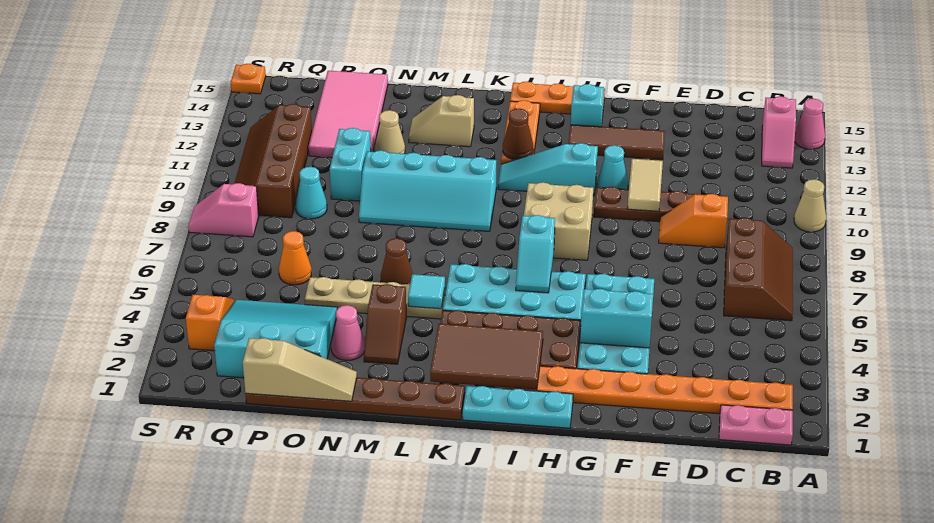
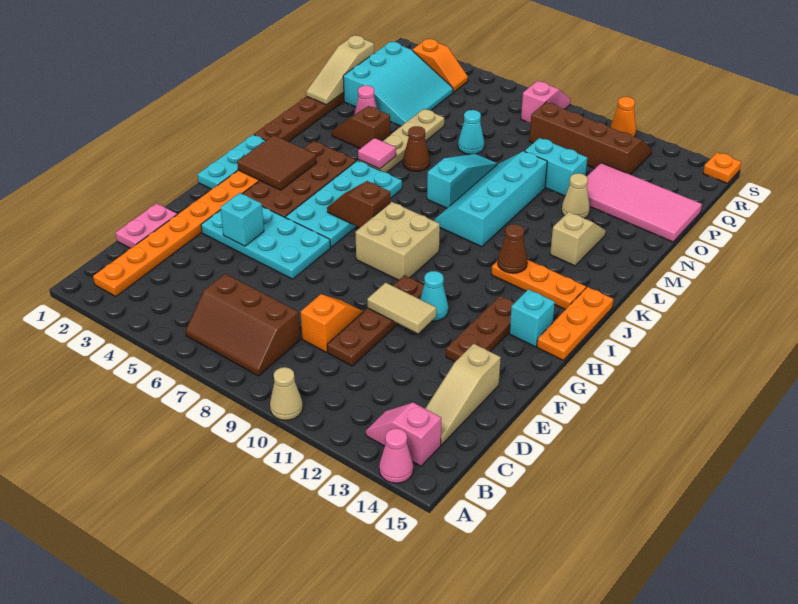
pink 1x2 plate [719,405,793,445] -> pink 1x2 plate moved to [116,203,177,248]
none -> tan 1x3 slope [425,344,501,445]
cyan 1x2 brick [580,289,653,348] -> cyan 1x1 brick [220,193,264,246]
brown 1x3 tile [568,125,665,160] -> brown 1x3 plate [446,296,514,362]
cyan 1x3 slope [498,143,598,196] -> cyan 1x3 slope moved to [427,154,497,208]
brown 2x3 tile [430,324,543,390] -> brown 2x2 tile [237,135,317,190]
cyan 1x2 slope [516,215,555,293] -> brown 1x2 slope [327,181,390,228]
cyan 1x1 tile [408,274,445,309] -> pink 1x1 tile [358,138,396,169]
orange 1x1 cone [279,231,311,285] -> orange 1x1 cone moved to [610,97,636,137]
cyan 1x1 cone [296,167,327,219] -> cyan 1x1 cone moved to [458,110,484,154]

